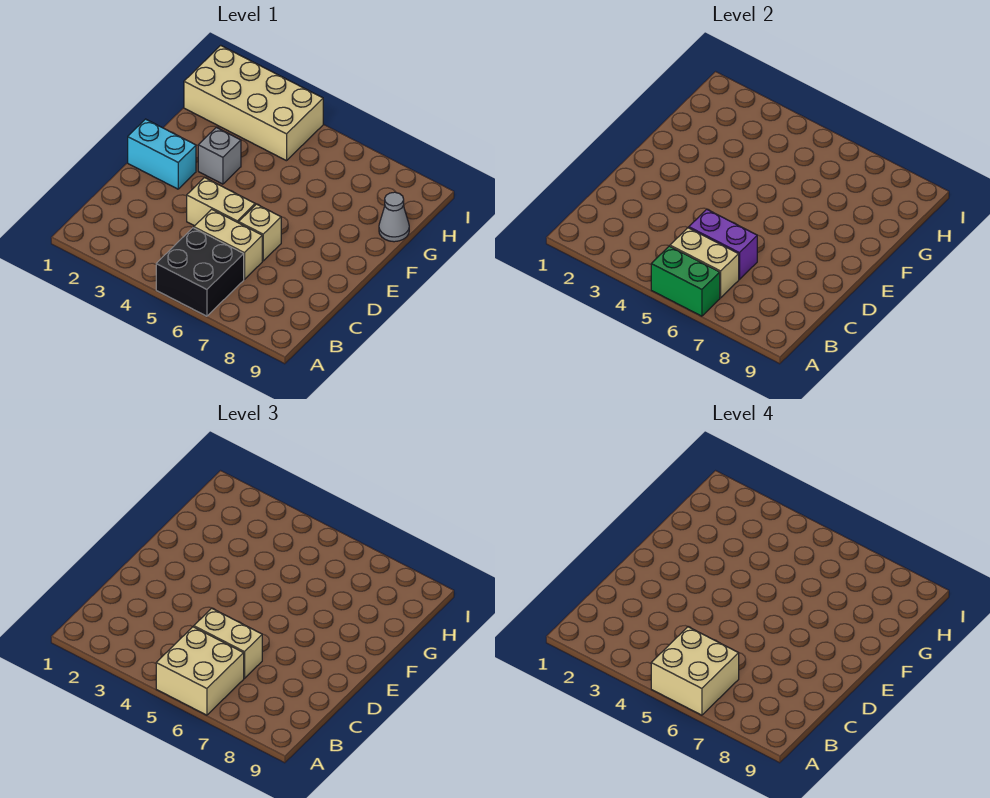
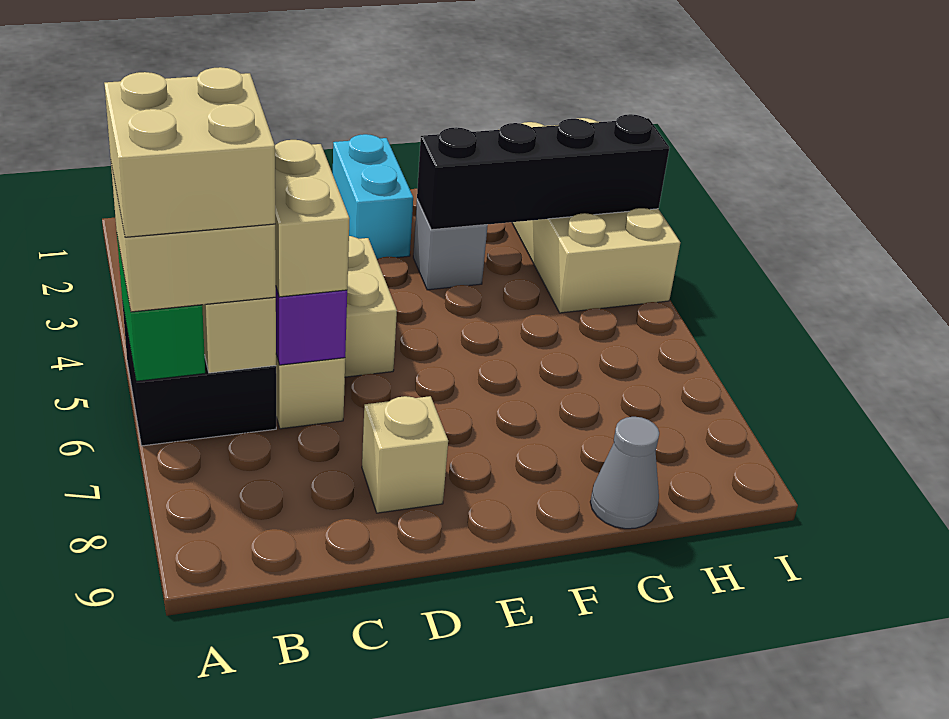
tan 1x1 brick [239,204,281,261] -> tan 1x1 brick moved to [362,396,448,513]
none -> black 1x4 brick [417,114,669,230]

